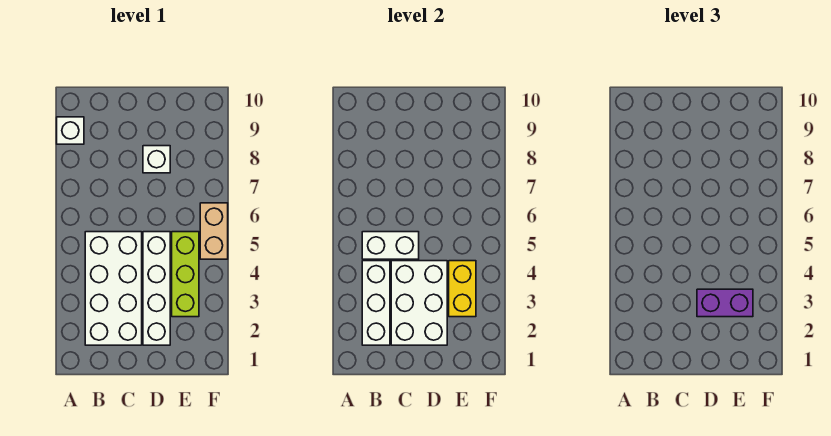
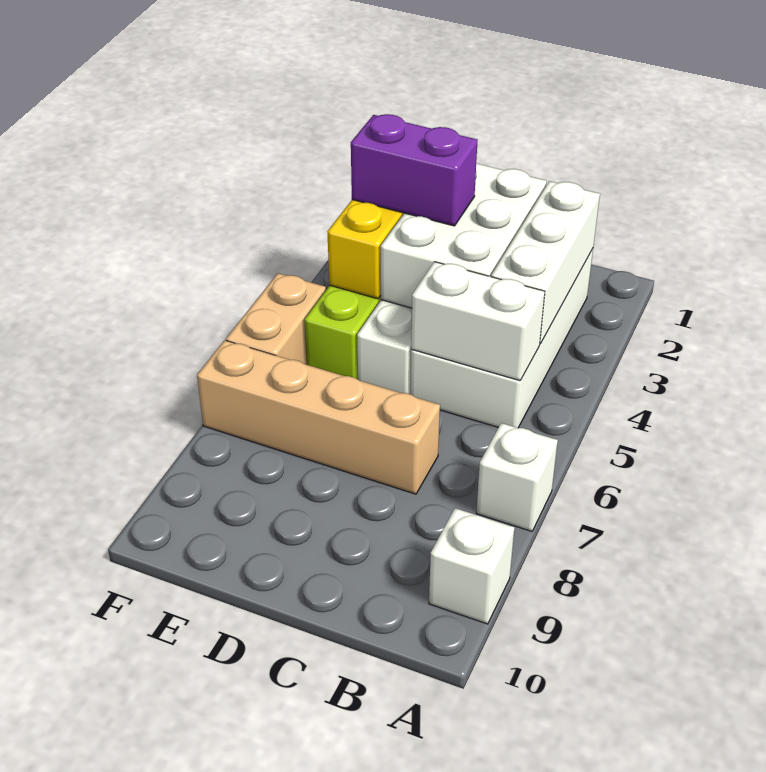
none -> tan 1x4 brick [197,340,440,494]
white 1x1 brick [143,146,170,173] -> white 1x1 brick moved to [476,423,558,531]

